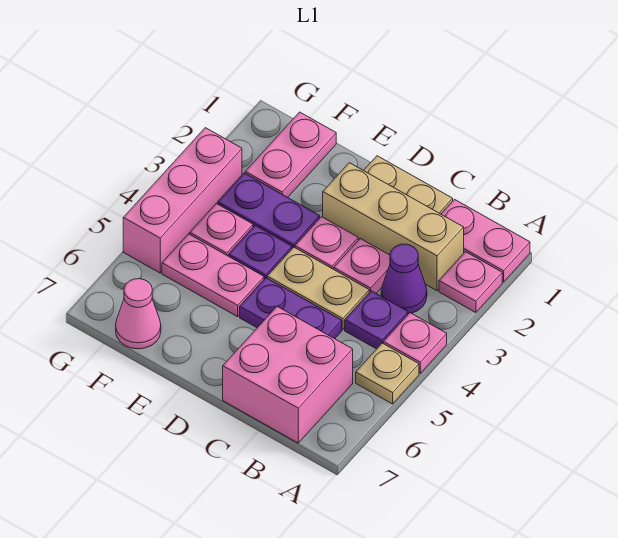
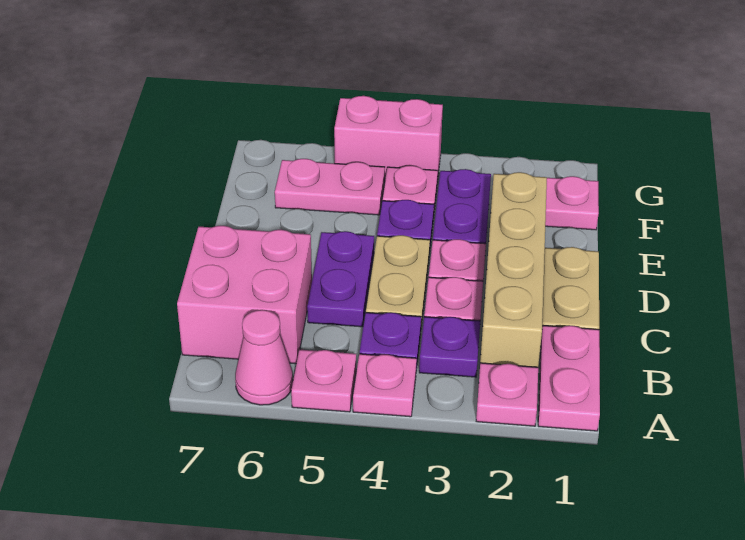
tan 1x1 plate [356,343,419,404] -> pink 1x1 plate [291,349,356,412]
tan 1x3 brick [323,163,464,291] -> tan 1x4 brick [480,172,547,367]
purple 1x1 cone [381,244,427,314] -> purple 1x1 plate [419,317,480,377]
pink 1x2 plate [162,234,264,317] -> pink 1x2 plate turned to [275,159,385,215]
pink 1x1 cone [116,279,161,349] -> pink 1x1 cone moved to [235,310,293,405]
pink 1x3 brick [123,128,242,273] -> pink 1x2 brick [334,96,443,183]

